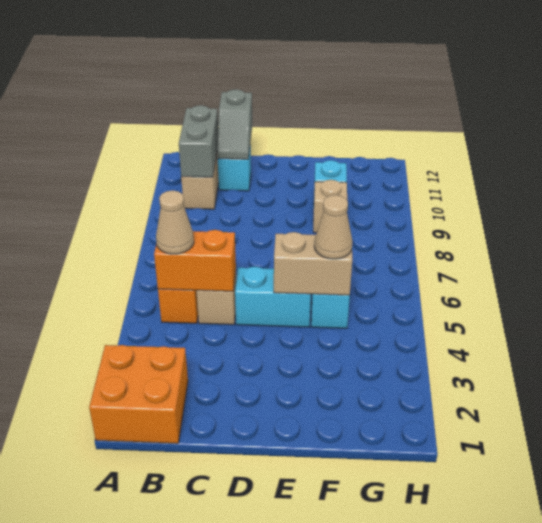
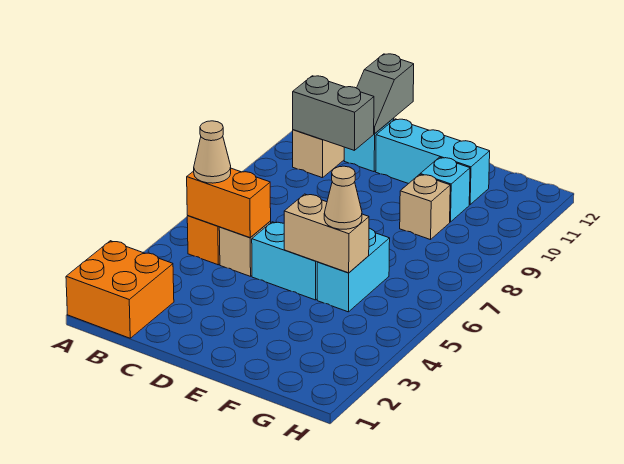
grey 1x2 brick [179,105,218,177] -> grey 1x2 brick turned to [293,76,374,151]
none -> cyan 1x3 brick [376,119,490,205]

